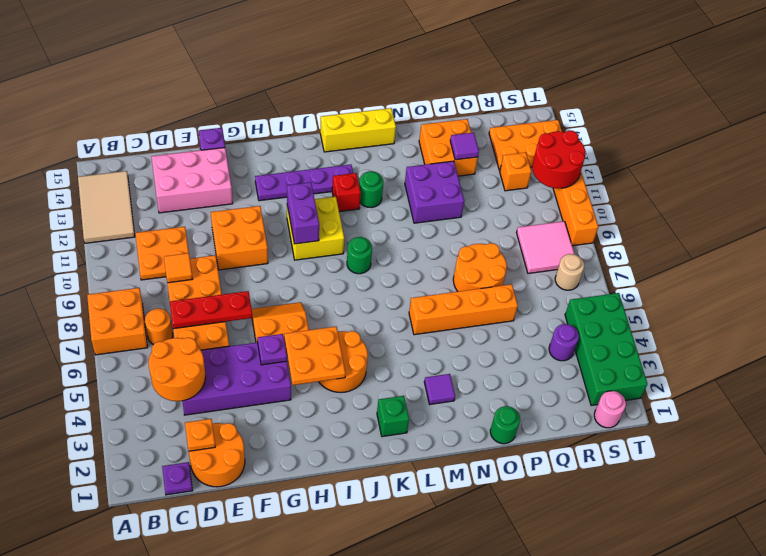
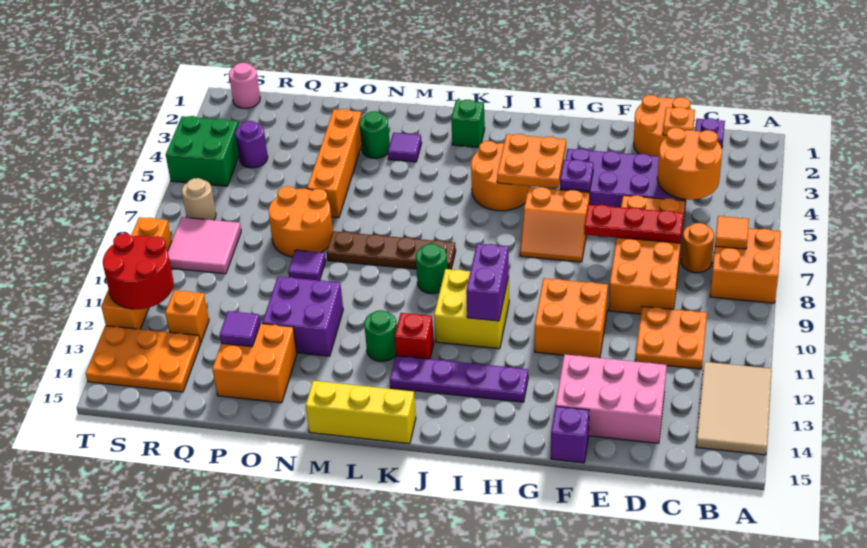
orange 1x1 tile [164,253,192,283] -> orange 1x1 tile moved to [715,216,749,249]
none -> brown 1x4 plate [326,231,456,269]
orange 1x4 brick [409,284,518,335] -> orange 1x4 brick turned to [307,109,362,218]
green 1x1 round brick [490,406,520,444] -> green 1x1 round brick moved to [359,111,390,158]
none -> purple 1x1 tile [288,250,326,281]
green 2x4 brick [565,293,647,406] -> green 2x2 brick [166,116,239,186]

